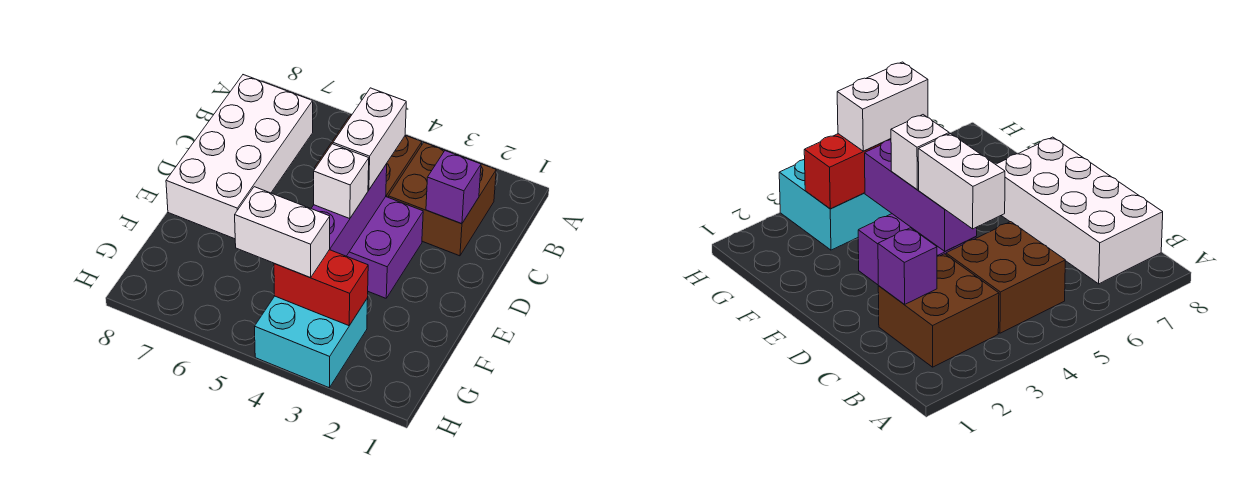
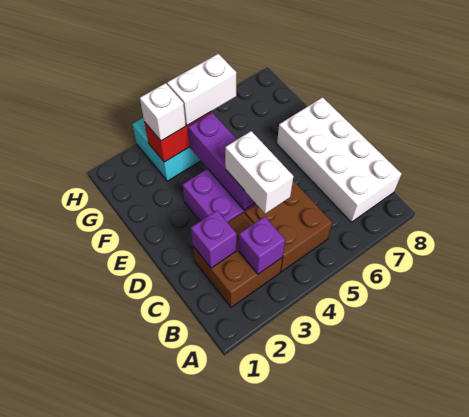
none -> purple 1x1 brick [239,217,285,274]
white 1x1 brick [314,144,369,219] -> white 1x1 brick moved to [140,83,186,141]

